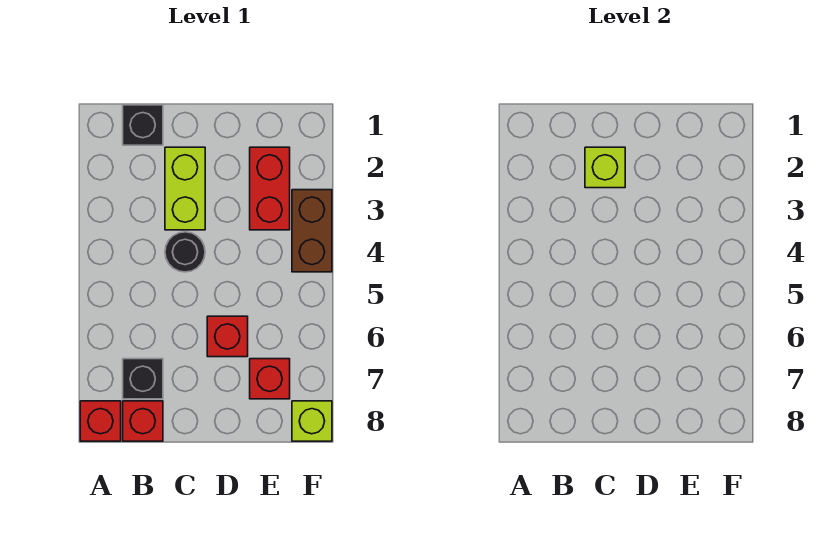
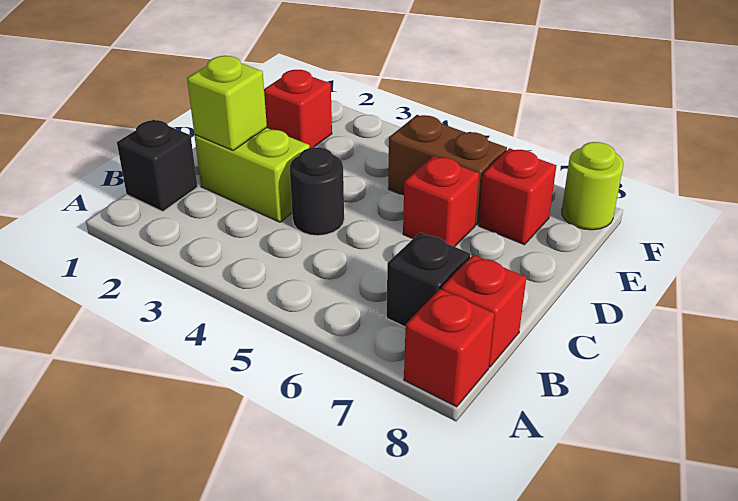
red 1x2 brick [250,147,290,230] -> red 1x1 brick [264,70,332,148]
brown 1x2 brick [292,190,332,272] -> brown 1x2 brick moved to [388,115,507,225]
lime 1x1 brick [292,401,332,441] -> lime 1x1 round brick [562,142,623,230]

